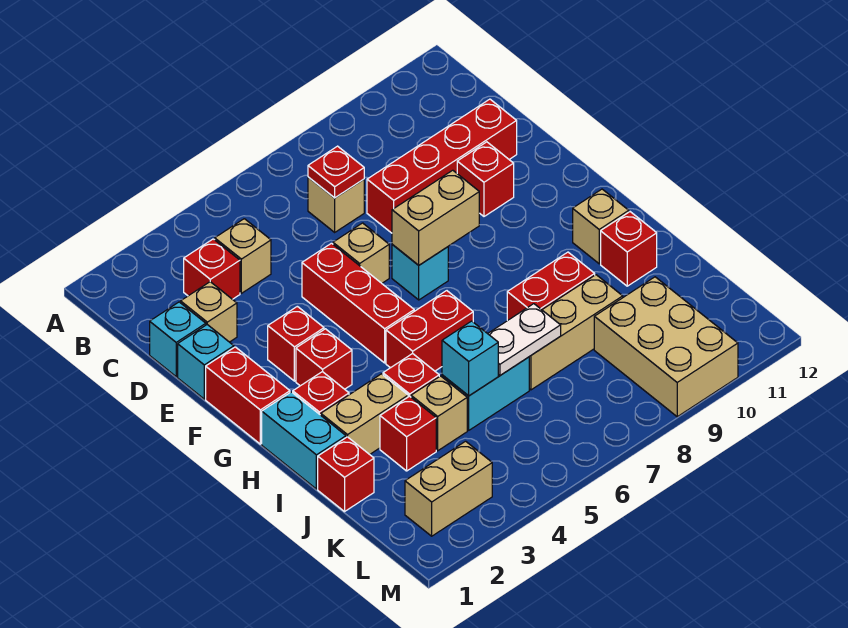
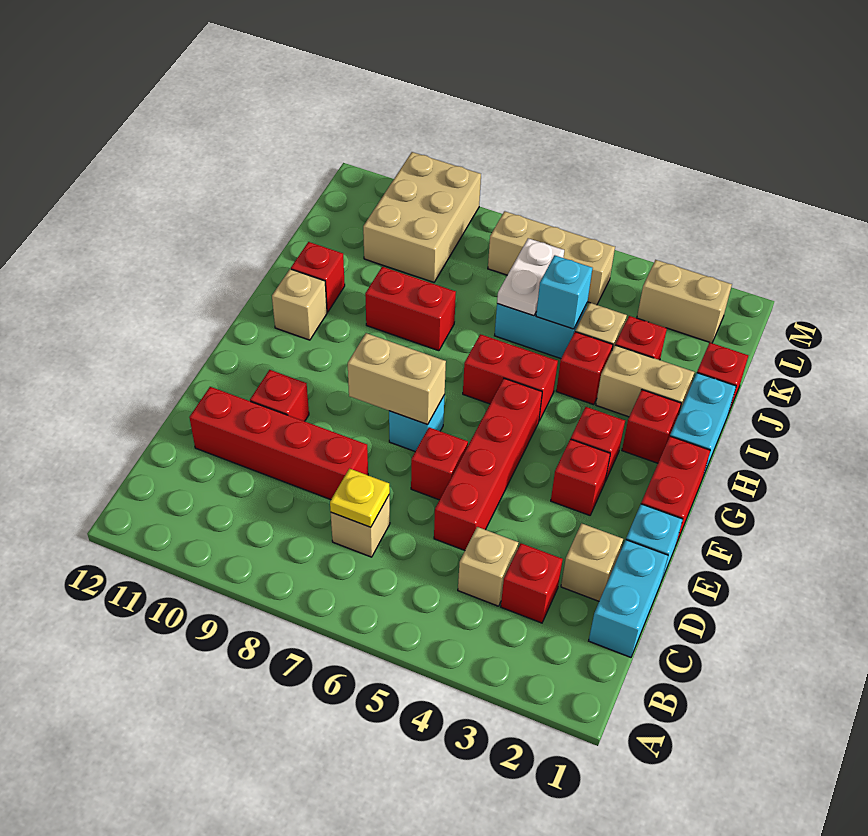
red 1x1 plate [308,146,364,198] -> yellow 1x1 plate [330,469,390,527]
cyan 1x1 brick [150,302,206,377] -> cyan 1x2 brick [589,540,668,657]
red 1x3 brick [302,243,414,363] -> red 1x4 brick [434,378,542,550]
tan 1x1 brick [333,223,389,283] -> red 1x1 brick [411,427,468,500]
white 1x2 plate [488,304,561,375] -> white 1x2 plate turned to [497,238,564,316]
tan 1x3 brick [529,275,623,390] -> tan 1x3 brick moved to [488,211,615,305]

